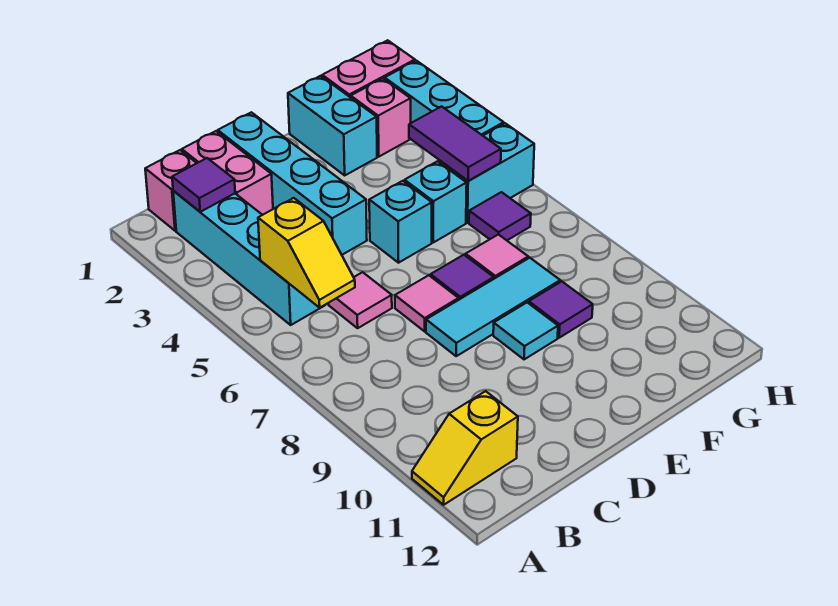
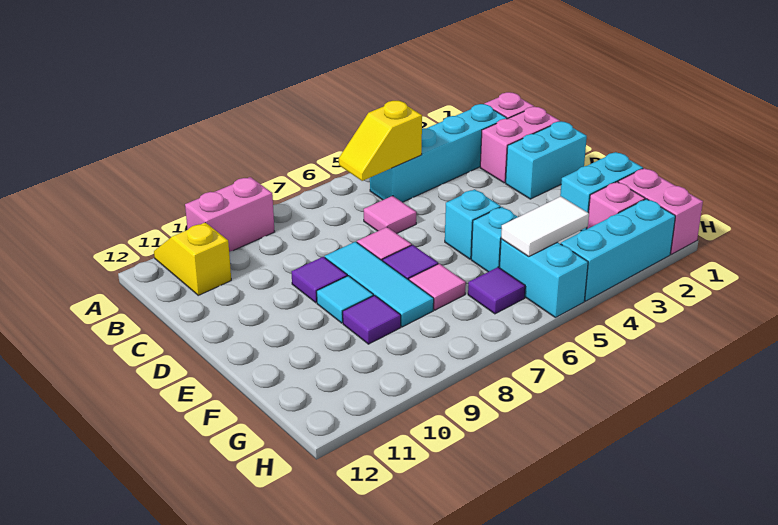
none -> pink 1x2 brick [185,177,275,252]
purple 1x1 tile [172,158,235,212] -> purple 1x1 tile moved to [292,257,347,303]
cyan 1x4 brick [218,112,367,255] -> cyan 1x2 brick [506,121,587,199]
purple 1x2 tile [409,106,501,181] -> white 1x2 tile [501,196,589,256]

